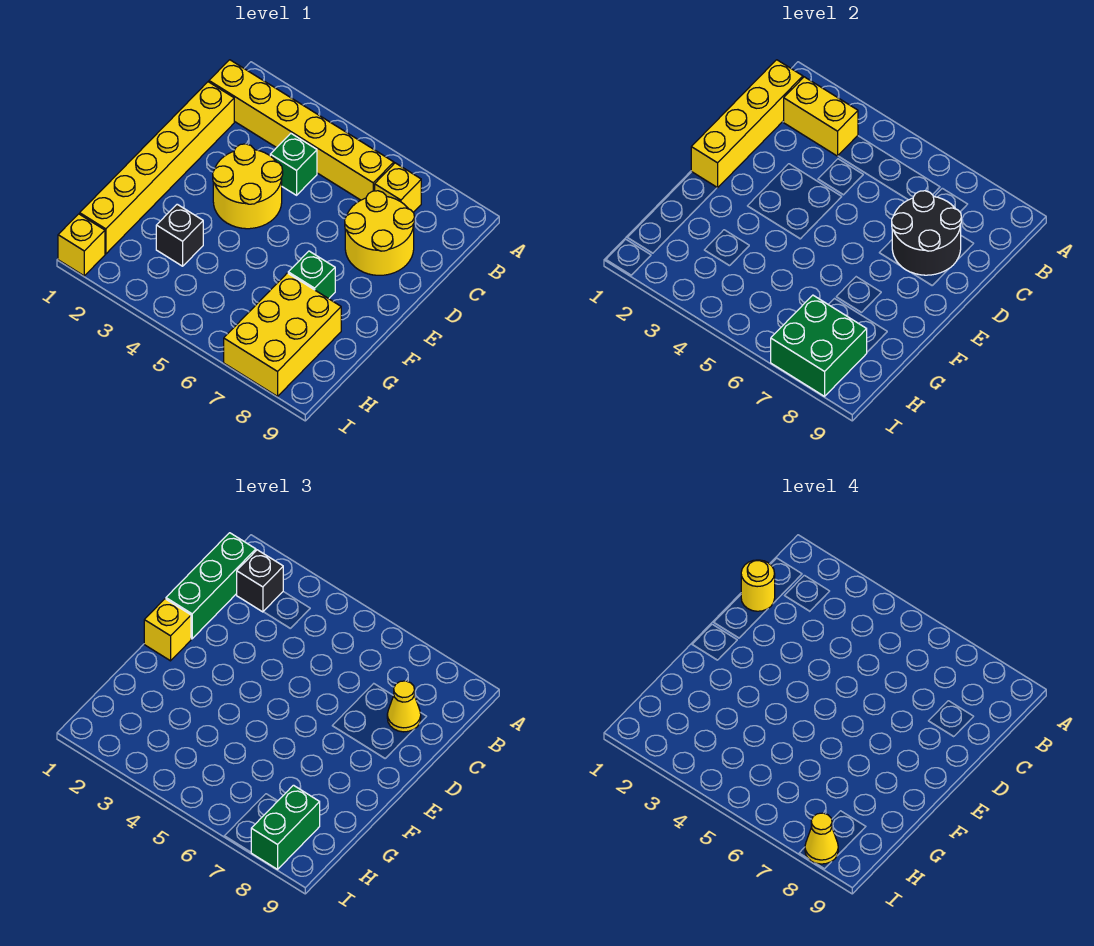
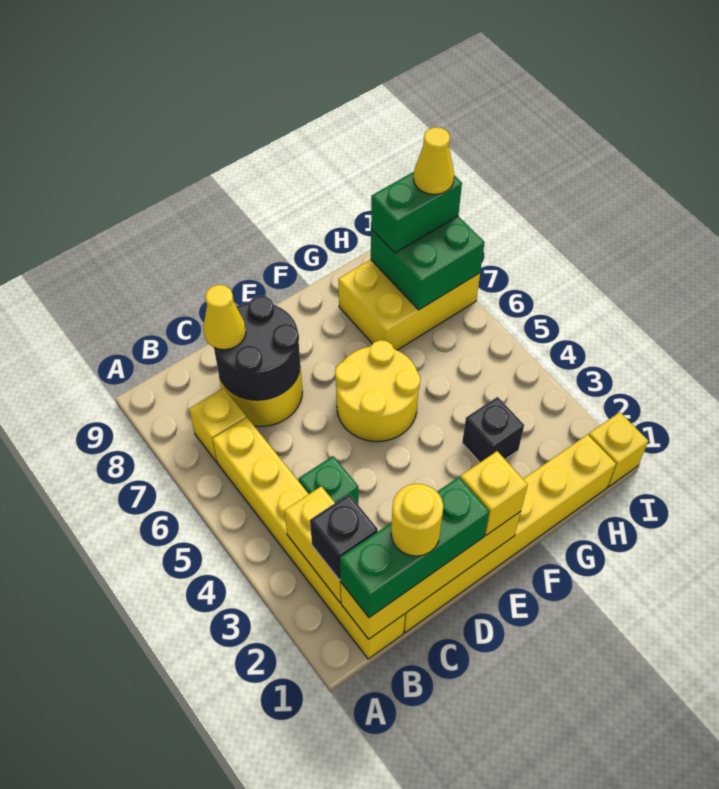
yellow 2x2 round brick [213,144,283,229] -> yellow 2x2 round brick moved to [335,340,420,442]
green 1x1 brick [288,251,335,299] -> none

